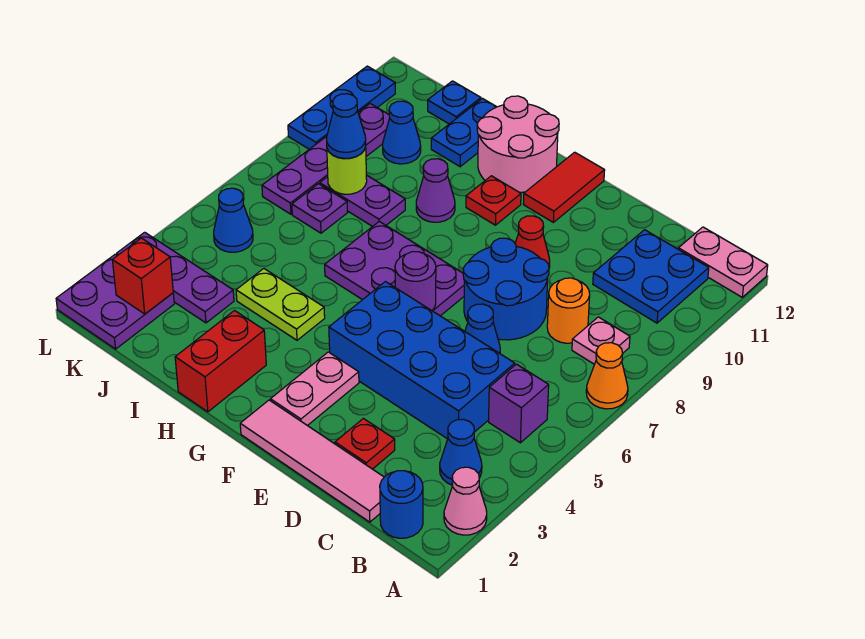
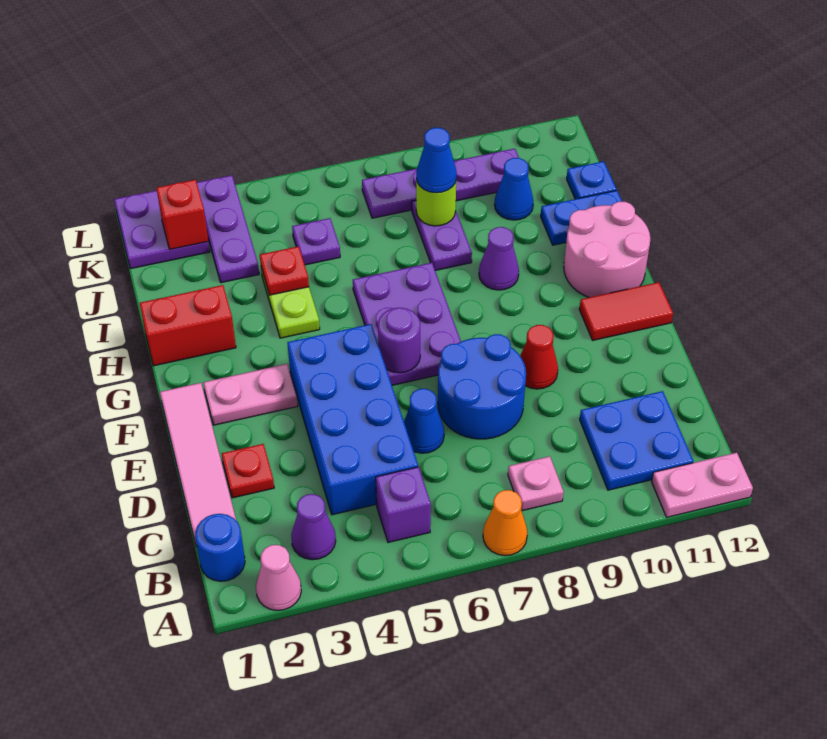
pink 1x2 plate [678,227,768,297] -> pink 1x2 plate turned to [652,453,753,517]
blue 1x1 cone [440,419,482,485] -> purple 1x1 cone [291,494,336,560]
orange 1x1 round brick [547,278,590,343] -> none
red 1x1 plate [466,176,521,225] -> red 1x1 plate moved to [260,246,309,295]
purple 1x1 plate [292,184,348,233] -> purple 1x1 plate moved to [292,218,340,265]
blue 1x1 cone [214,188,253,252] -> none
blue 1x3 plate [288,66,395,149] -> none

